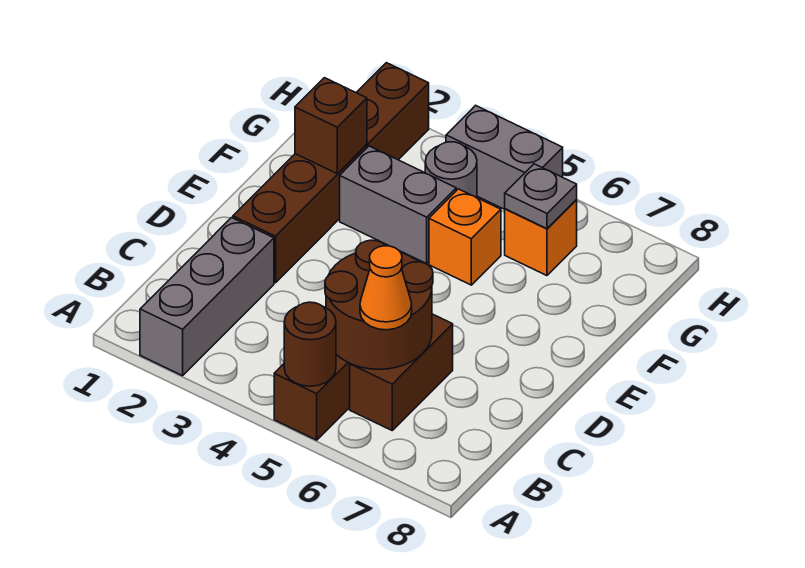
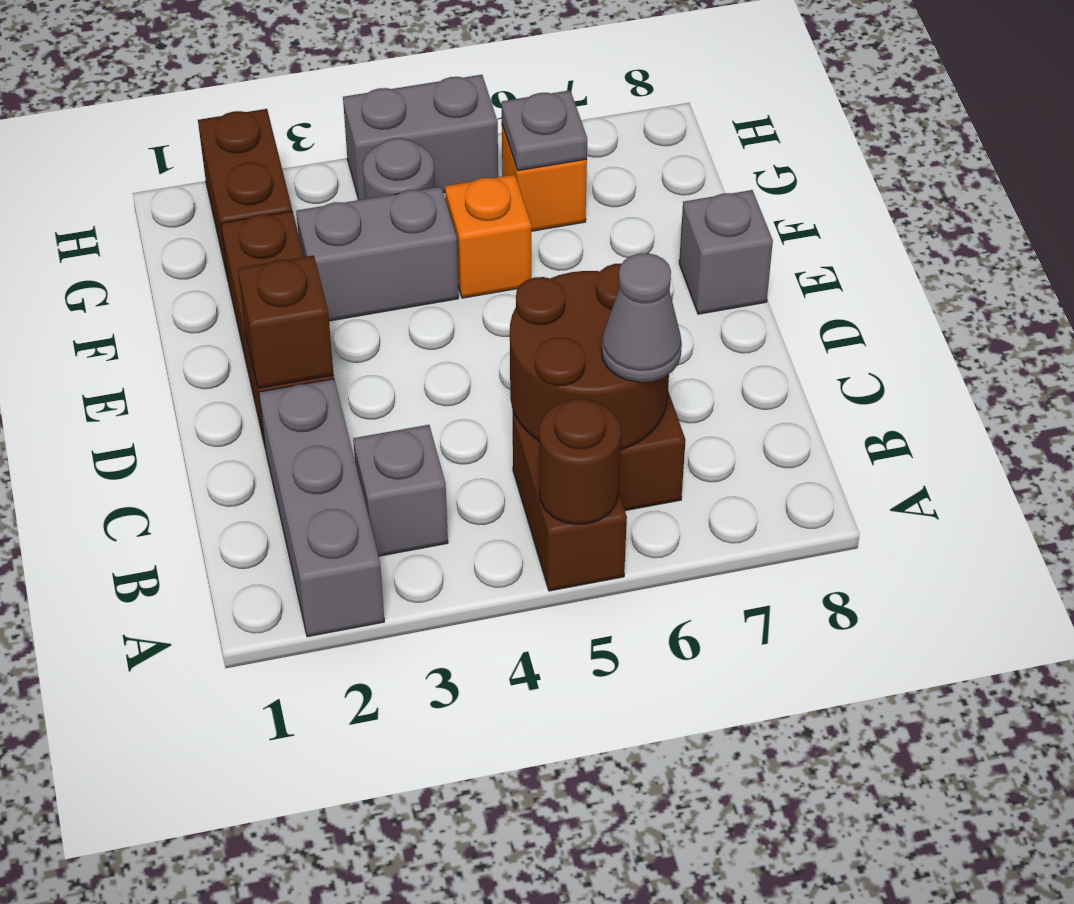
none -> grey 1x1 brick [353,425,448,556]
orange 1x1 cone [360,246,412,330] -> grey 1x1 cone [602,253,682,382]
none -> grey 1x1 brick [679,190,773,314]
brown 1x1 brick [295,78,367,174] -> brown 1x1 brick moved to [238,255,334,388]

